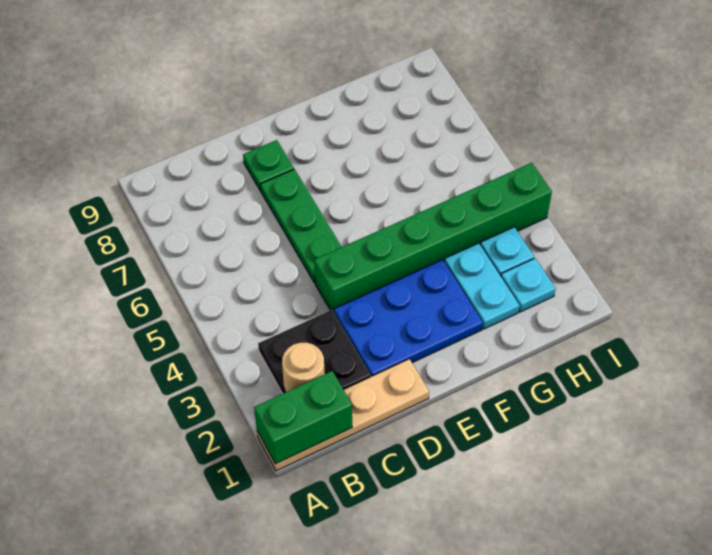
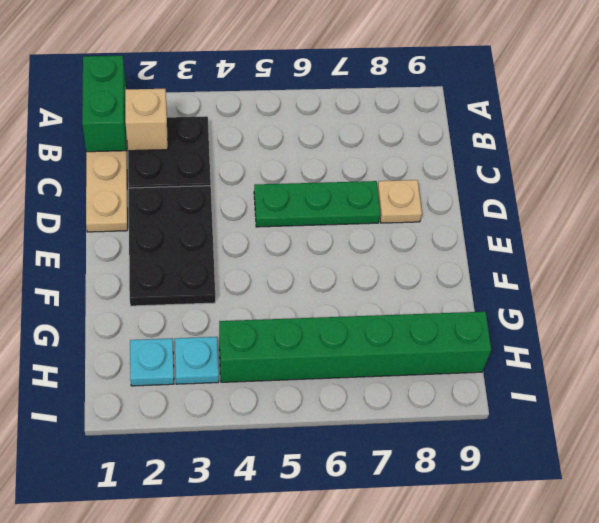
tan 1x1 round brick [282,343,325,392] -> tan 1x1 brick [125,89,168,151]
blue 2x3 plate [334,260,483,377] -> black 2x3 plate [129,186,215,306]
green 1x6 brick [314,163,552,312] -> green 1x6 brick turned to [219,312,491,382]
green 1x1 plate [243,140,294,191] -> tan 1x1 plate [377,180,422,223]
cyan 1x2 plate [444,243,519,329] -> none

